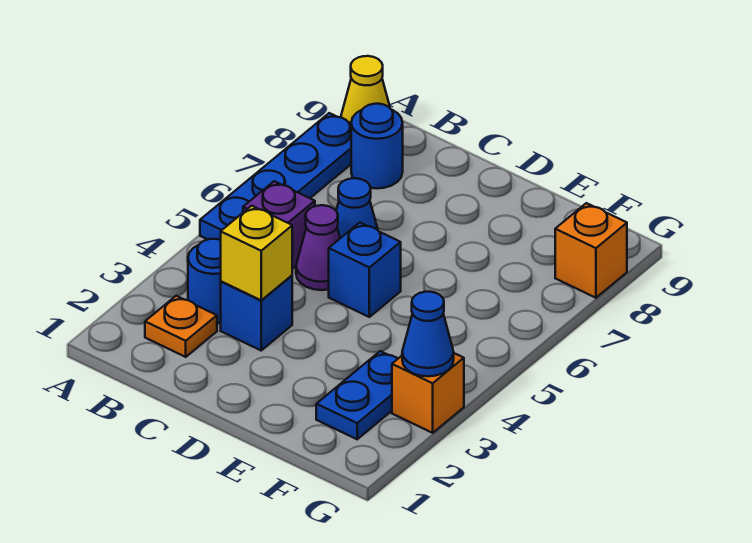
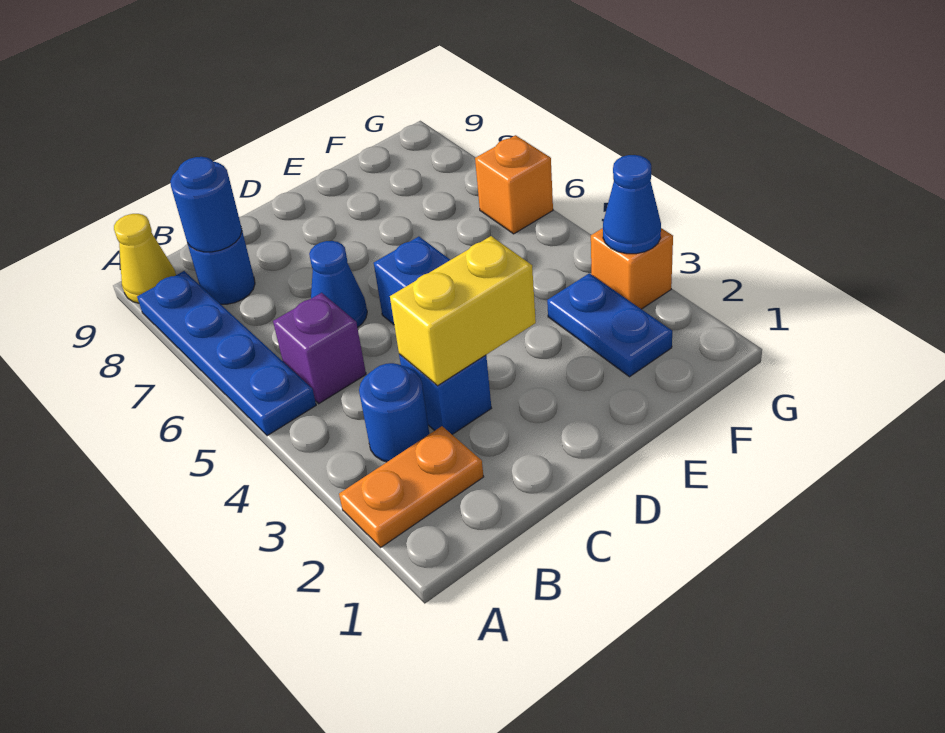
orange 1x1 plate [145,296,217,357] -> orange 1x2 plate [339,426,484,547]
none -> blue 1x1 round brick [170,157,242,252]
yellow 1x1 brick [221,206,292,300] -> yellow 1x2 brick [390,236,536,386]
purple 1x1 cone [296,205,340,290] -> none
orange 1x1 brick [555,203,627,298] -> orange 1x1 brick moved to [475,135,553,234]

